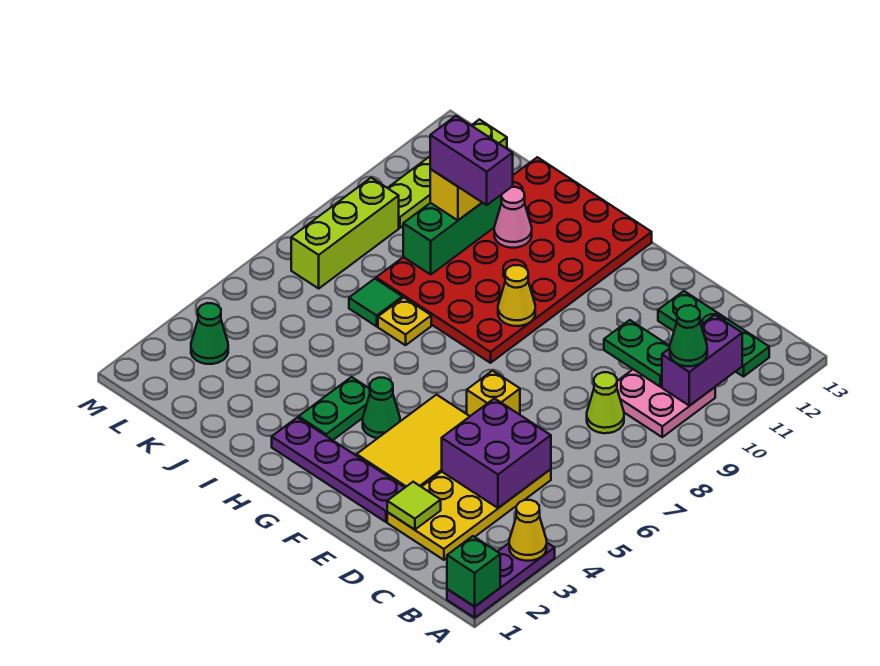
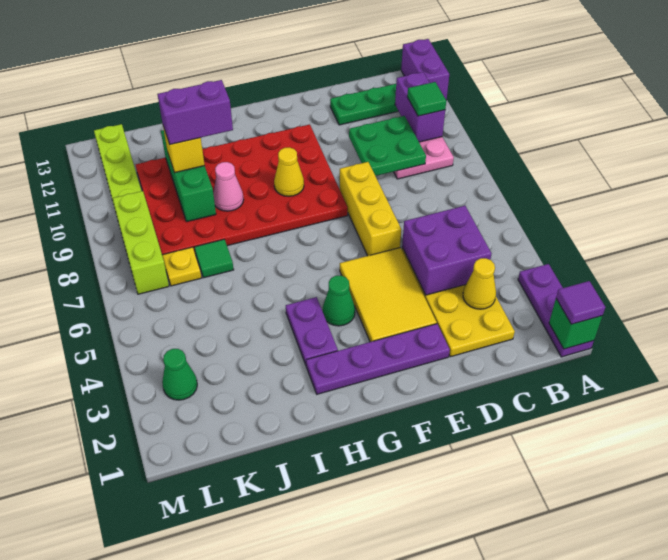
none -> purple 1x1 tile [556,281,605,324]
yellow 1x1 cone [509,500,547,561] -> yellow 1x1 cone moved to [463,258,496,309]
none -> purple 1x2 brick [401,39,449,100]
green 1x1 cone [670,305,707,366] -> green 1x1 tile [407,82,446,116]
lime 1x1 cone [587,372,624,433] -> none
green 1x2 plate [604,320,670,387] -> green 2x2 plate [349,116,426,176]
lime 1x1 tile [387,482,441,530] -> none
yellow 1x1 brick [467,371,520,416] -> yellow 1x3 brick [340,162,401,256]
red 4x6 plate [376,157,652,363] -> red 4x6 plate turned to [136,124,348,255]
green 1x2 plate [299,377,370,440] -> purple 1x2 plate [286,297,338,365]
yellow 1x1 plate [378,298,431,345] -> yellow 1x1 plate moved to [162,247,201,286]
pink 1x1 cone [494,187,532,248] -> pink 1x1 cone moved to [213,162,244,211]

